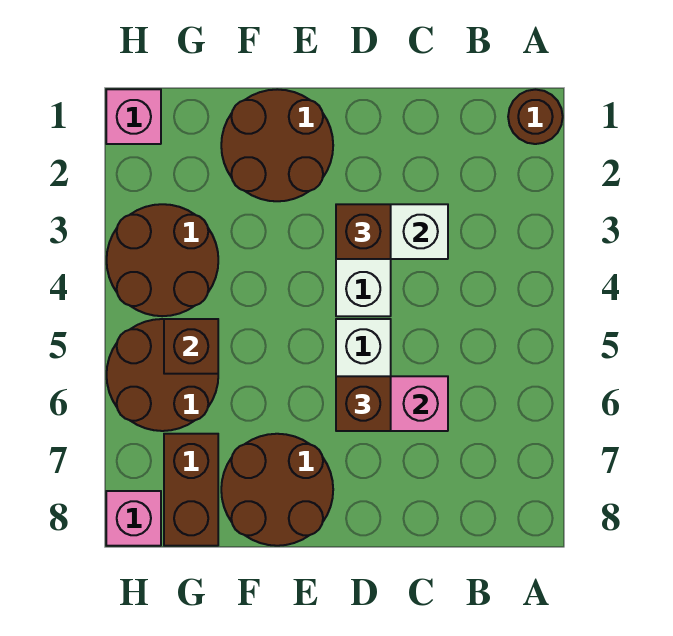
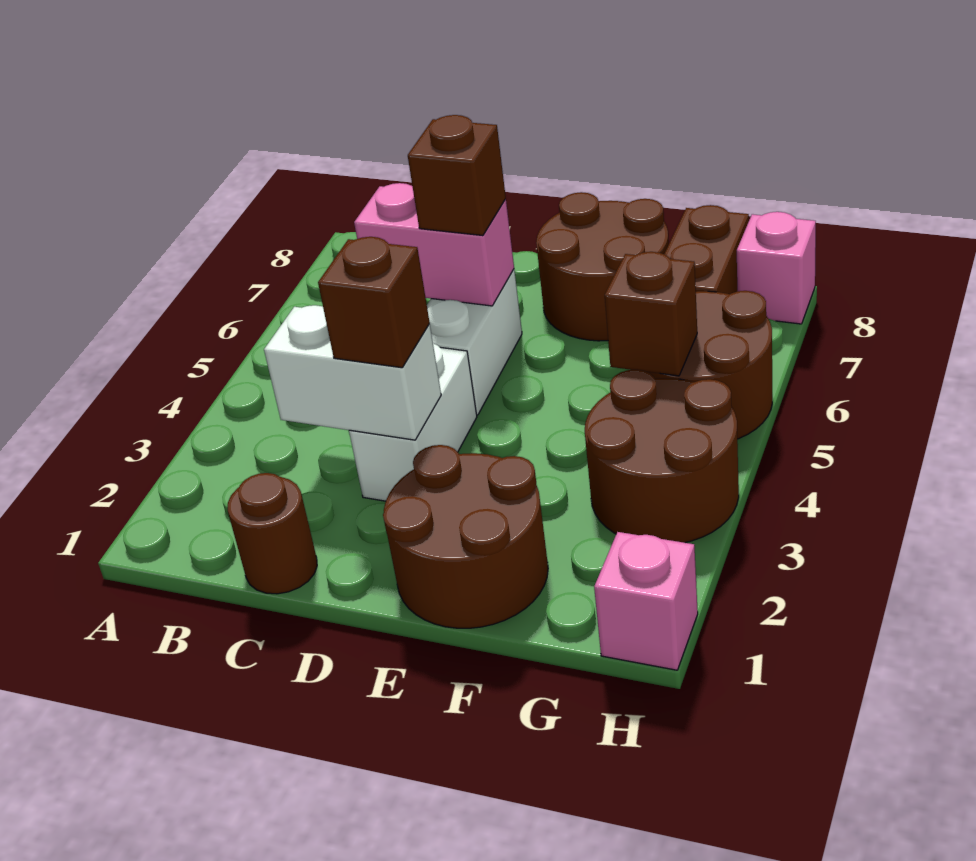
brown 1x1 round brick [508,90,563,144] -> brown 1x1 round brick moved to [228,473,317,594]

